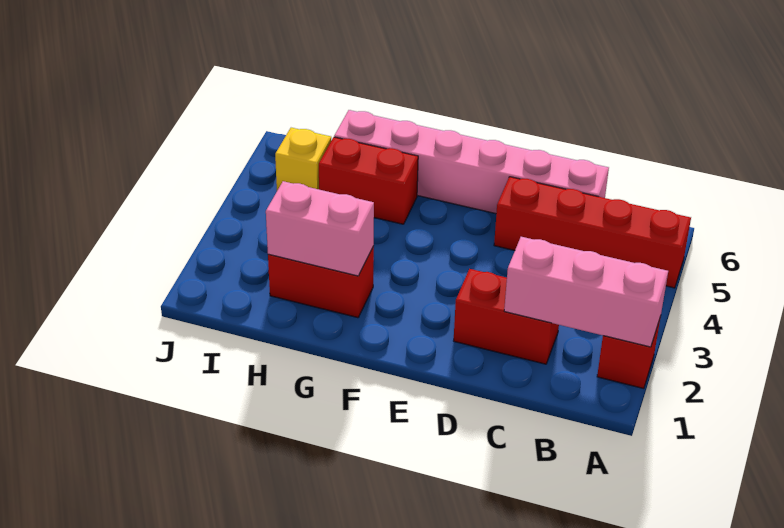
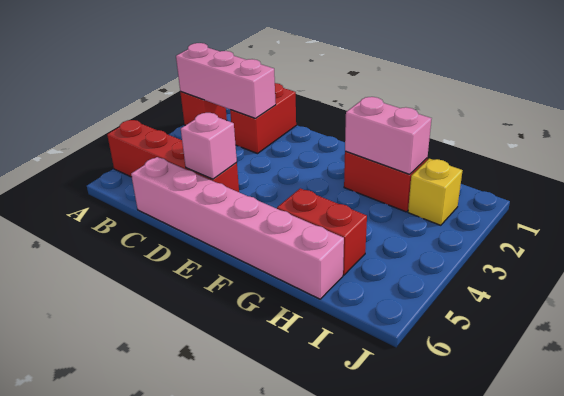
red 1x2 brick [454,269,559,364] -> red 1x2 brick turned to [230,83,296,154]
none -> pink 1x1 brick [181,113,237,179]
yellow 1x1 brick [275,128,331,190] -> yellow 1x1 brick moved to [408,159,463,225]

